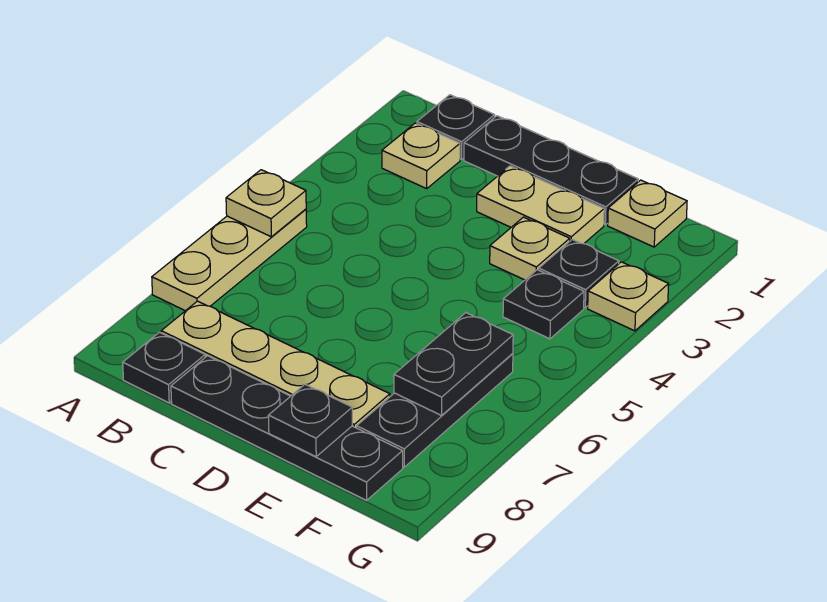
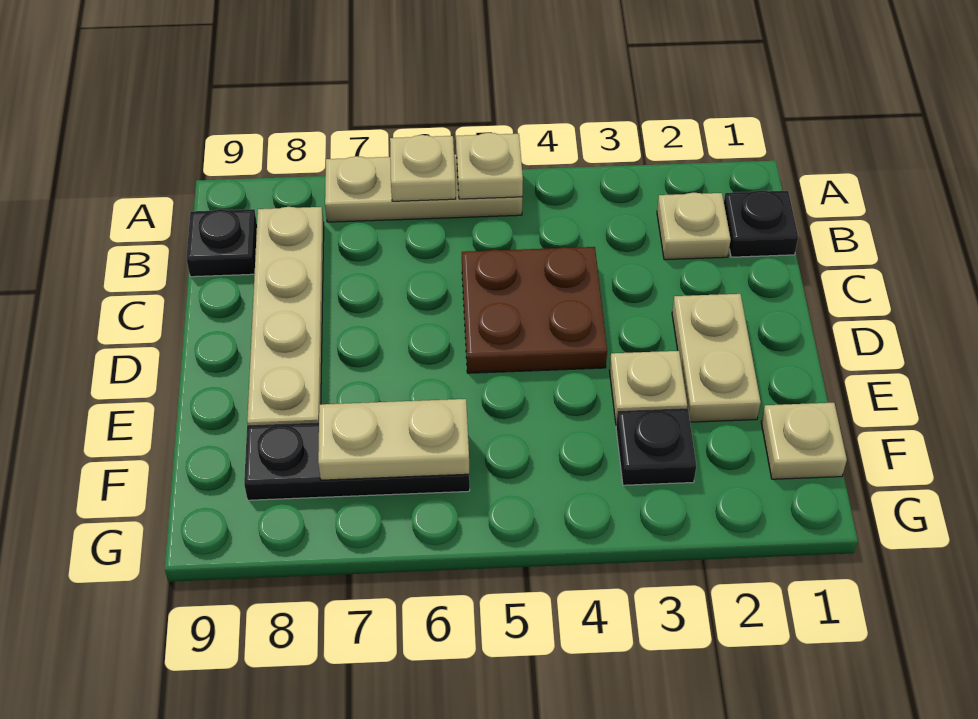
black 1x3 plate [464,116,638,225] -> none
none -> brown 2x2 plate [462,247,607,373]
black 1x4 plate [171,356,403,500] -> none
black 1x1 plate [268,384,352,457] -> none
black 1x1 plate [503,270,584,339] -> none
black 1x2 plate [394,313,513,415] -> tan 1x2 plate [318,399,469,480]
tan 1x1 plate [588,262,669,331] -> tan 1x1 plate moved to [390,135,456,201]

